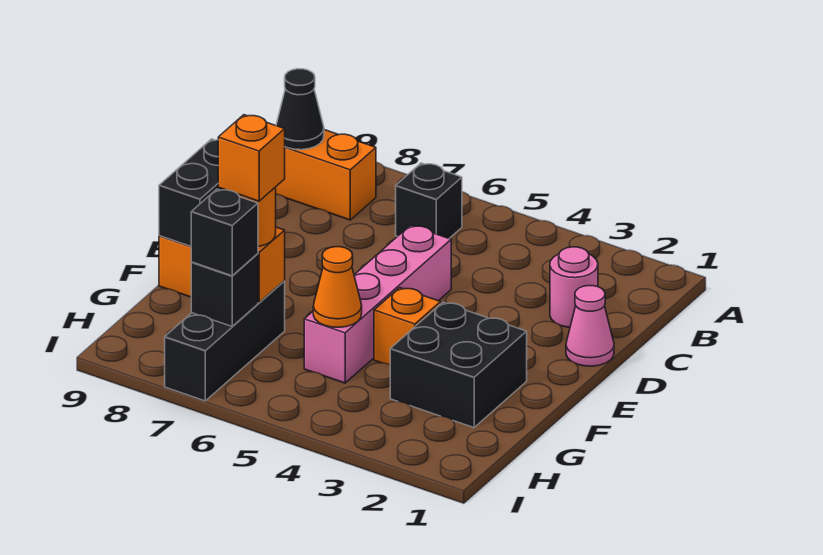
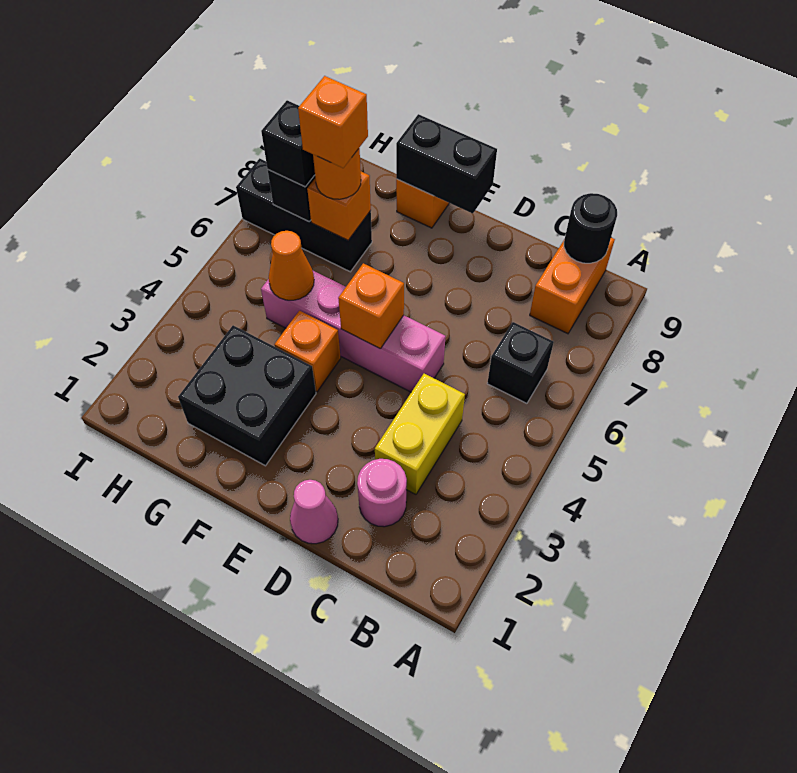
black 1x1 cone [276,69,324,150] -> black 1x1 round brick [564,193,617,263]
none -> yellow 1x2 brick [375,374,465,494]
none -> orange 1x1 brick [338,263,404,349]

